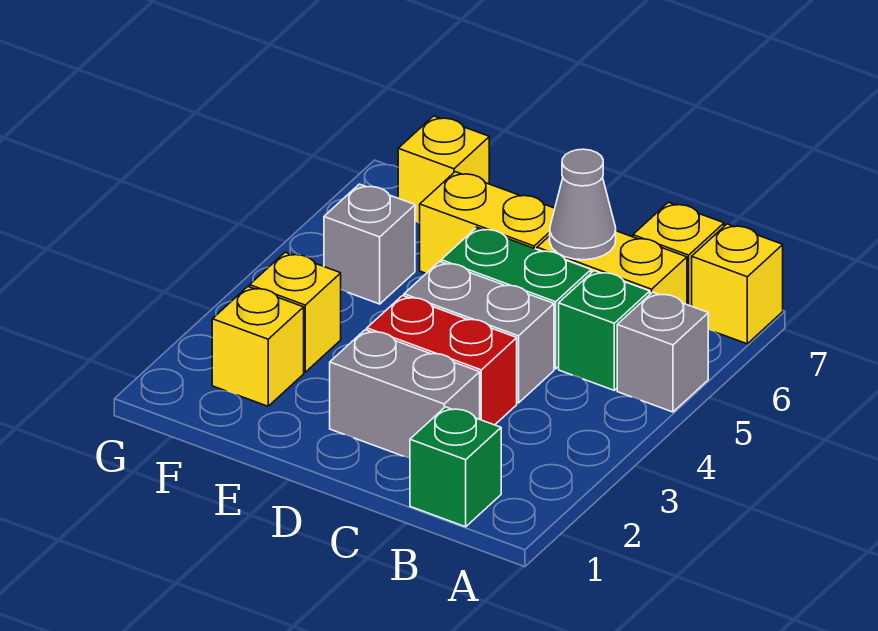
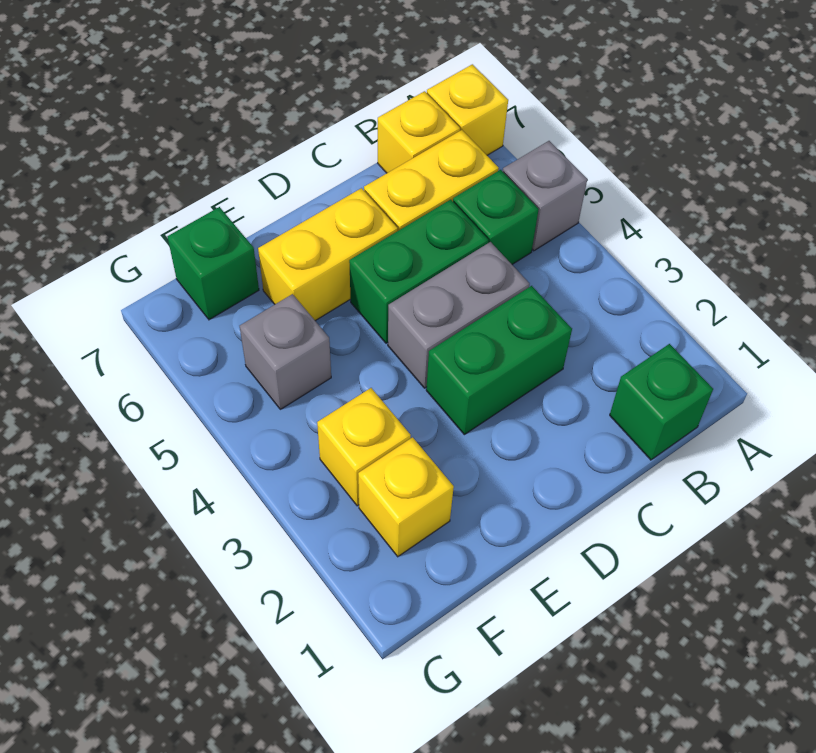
grey 1x2 brick [330,330,480,458] -> none
red 1x2 brick [367,296,517,425] -> green 1x2 brick [426,286,572,435]
grey 1x1 cone [550,149,616,260] -> none
yellow 1x1 brick [398,116,489,223] -> green 1x1 brick [167,207,259,320]

